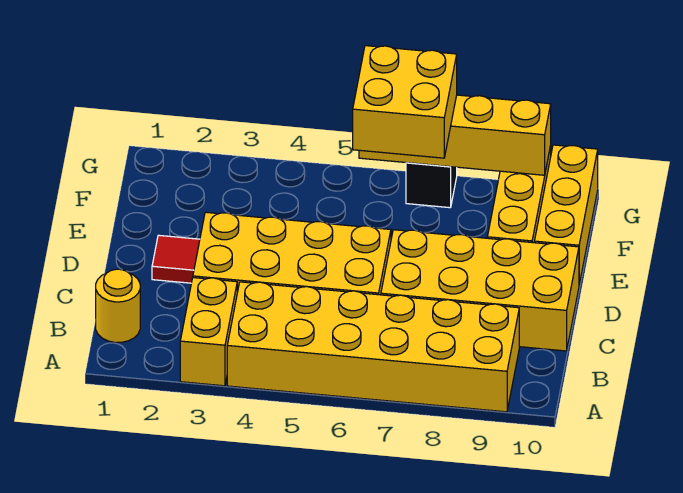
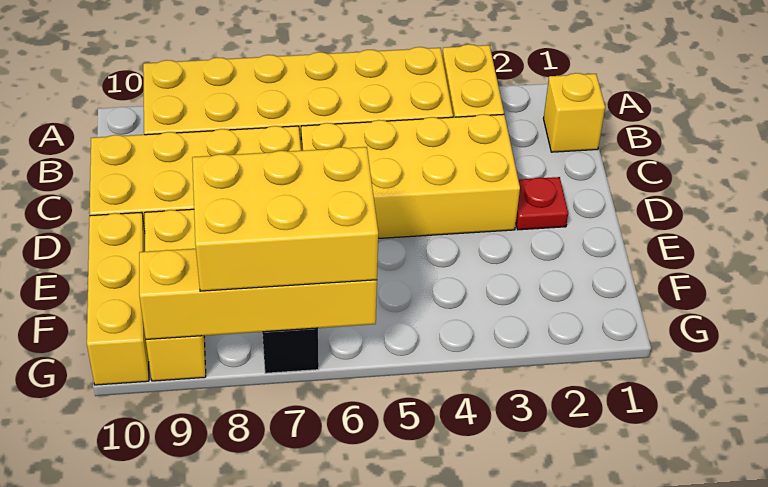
yellow 1x1 round brick [96,269,140,343] -> yellow 1x1 brick [543,73,605,152]
red 1x1 tile [152,235,200,283] -> red 1x1 plate [516,177,568,230]
yellow 2x2 brick [353,46,457,158] -> yellow 2x3 brick [192,147,378,291]

